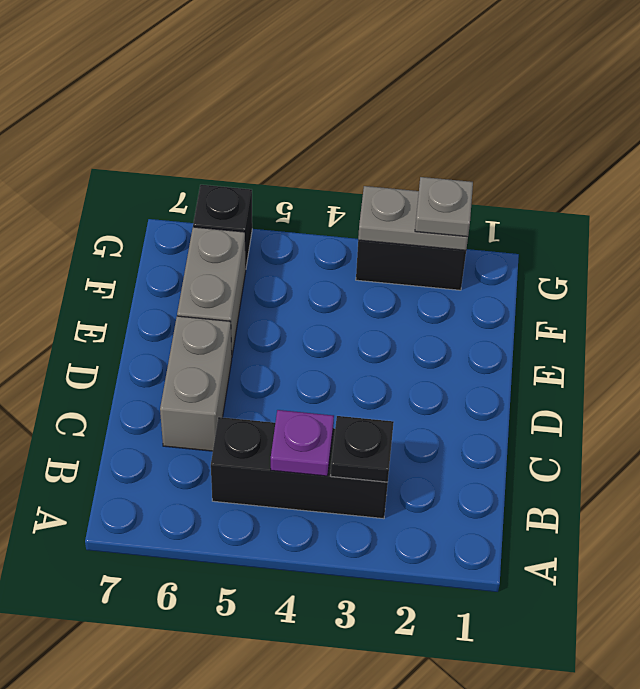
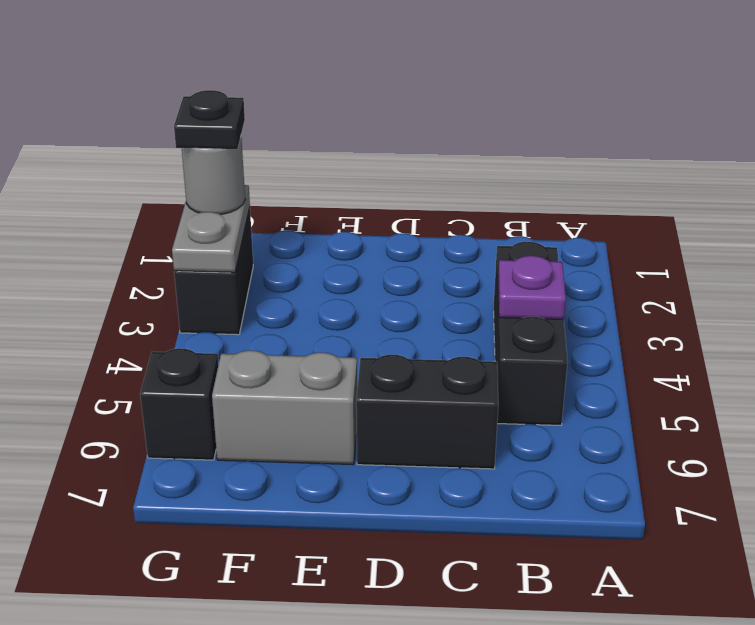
black 1x1 plate [331,416,394,482] -> black 1x1 plate moved to [174,90,245,149]
grey 1x2 brick [160,316,232,451] -> black 1x2 brick [356,354,498,469]
grey 1x1 plate [415,177,473,237] -> grey 1x1 round brick [182,137,245,214]

